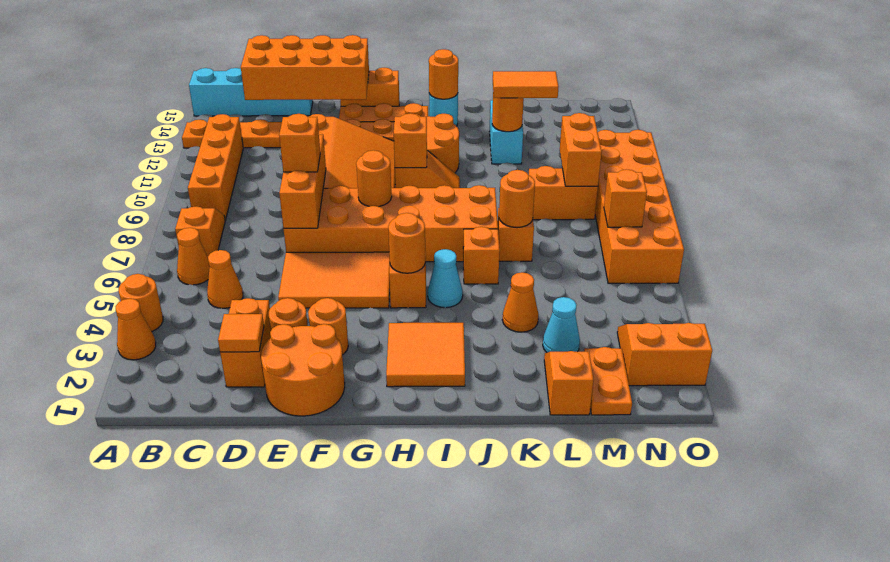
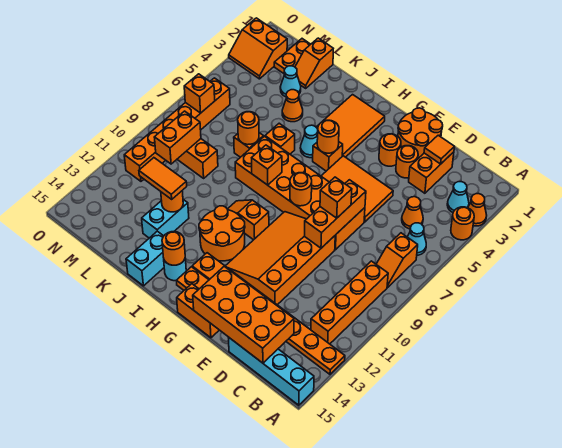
none -> cyan 1x1 cone [447,182,469,212]
orange 1x1 cone [177,228,210,285] -> cyan 1x1 cone [408,223,426,255]
orange 2x2 tile [386,323,465,387] -> orange 2x3 tile [316,95,385,157]
orange 1x1 brick [394,113,427,168] -> orange 1x1 brick moved to [252,145,282,185]
none -> cyan 1x2 brick [126,231,164,286]
orange 2x6 brick [595,130,684,283] -> orange 1x6 brick [124,78,230,181]

